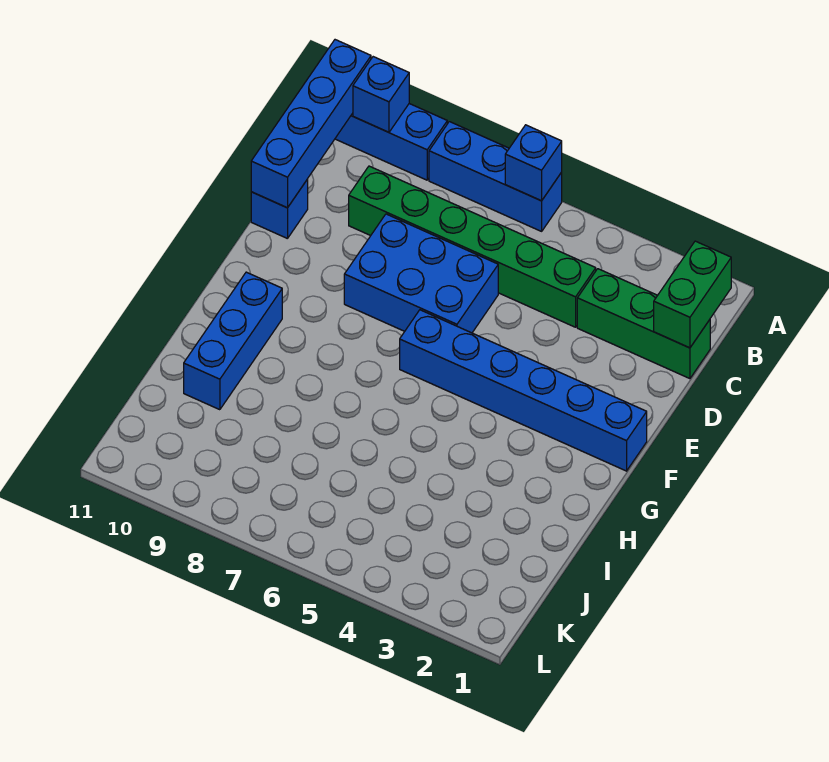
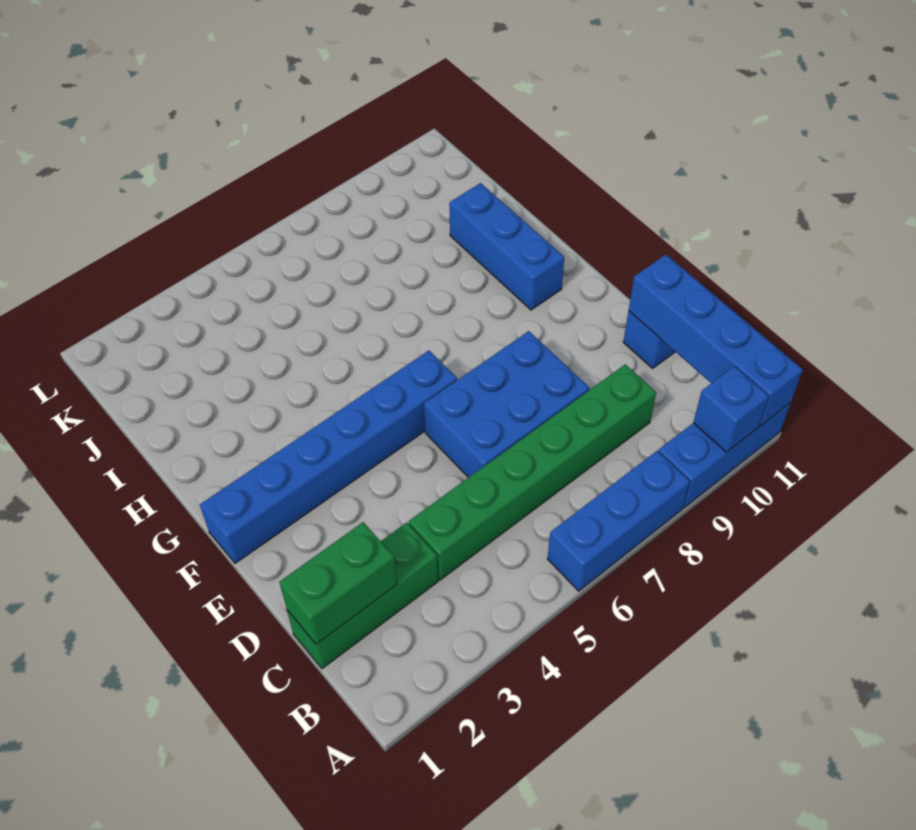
blue 1x1 brick [505,125,562,201] -> none
green 1x2 brick [654,241,731,348] -> green 1x2 brick turned to [279,522,397,644]

